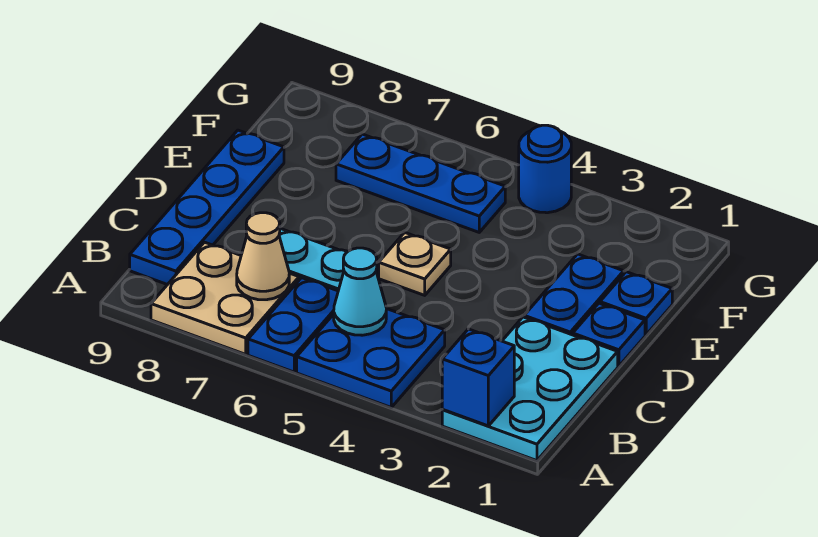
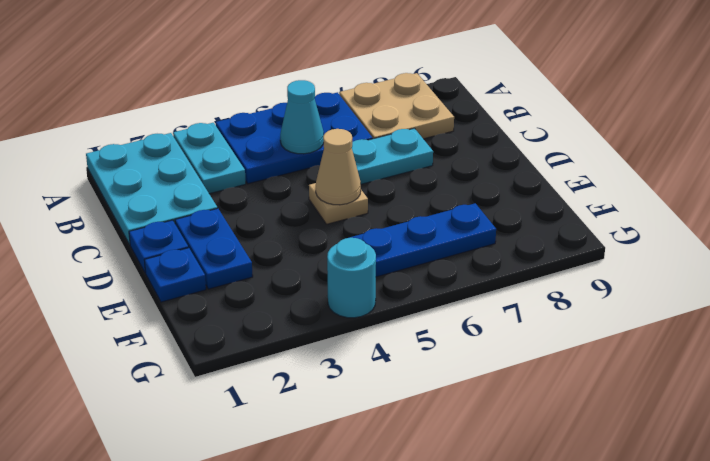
blue 1x1 brick [442,329,514,426] -> none
none -> cyan 1x2 plate [173,123,246,194]
tan 1x1 cone [237,213,289,300] -> tan 1x1 cone moved to [316,129,361,205]
blue 1x4 plate [130,130,284,285] -> none
blue 1x1 round brick [519,125,571,213] -> cyan 1x1 round brick [327,238,376,318]

